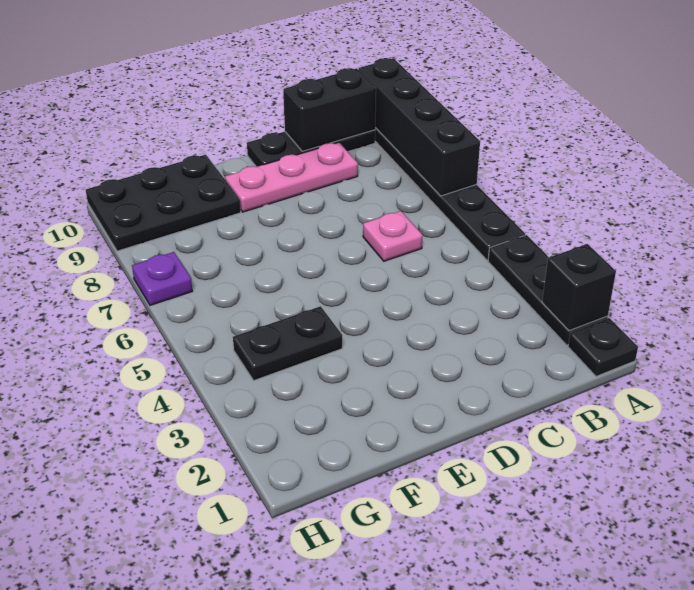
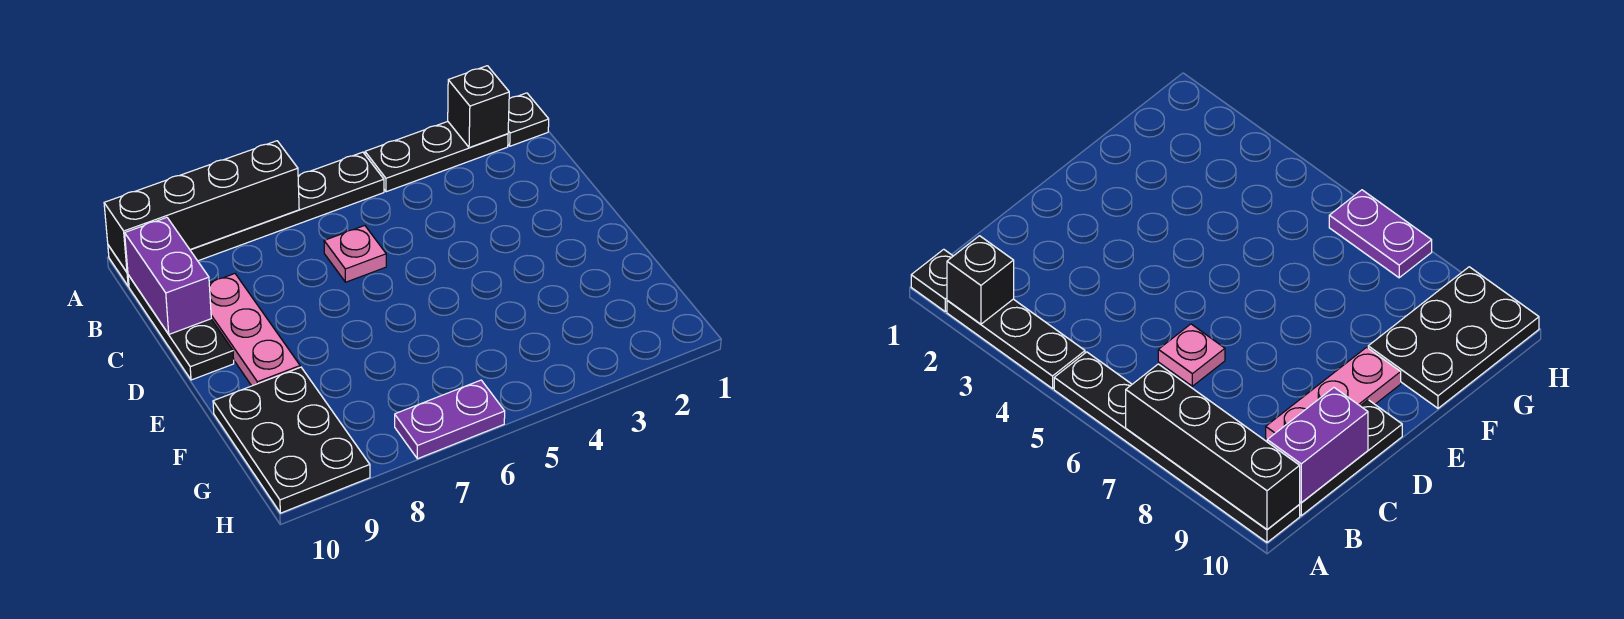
black 1x2 brick [283,68,376,151] -> purple 1x2 brick [125,217,211,334]
black 1x2 plate [233,306,342,380] -> none
purple 1x1 plate [132,252,192,305] -> purple 1x2 plate [395,380,505,459]

